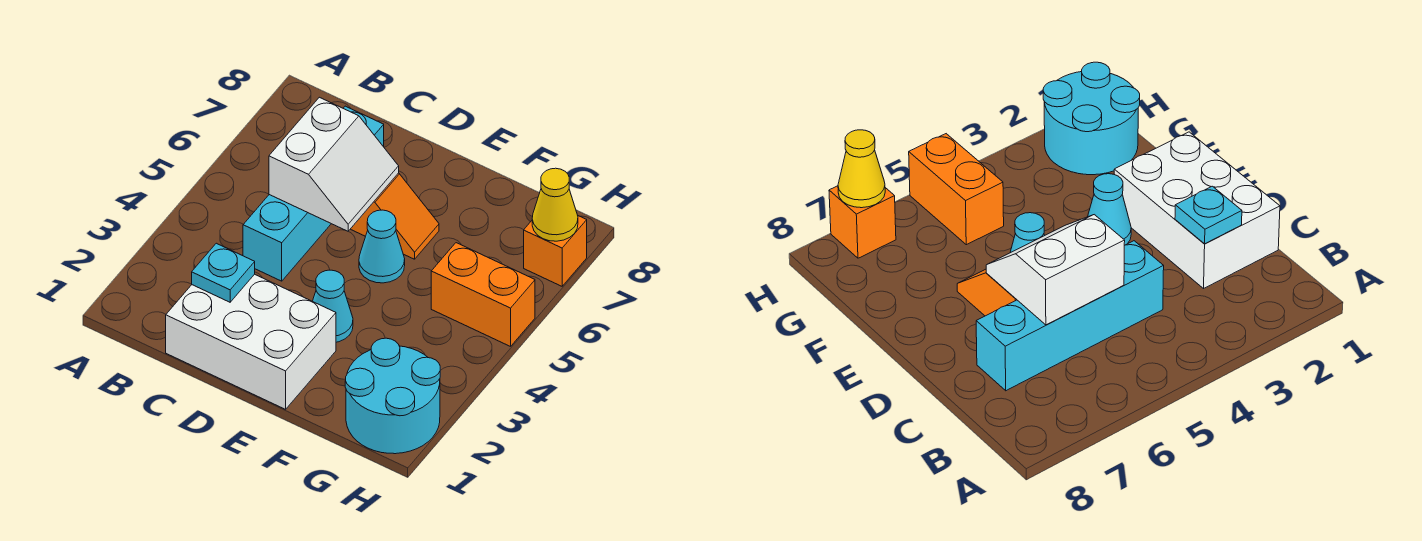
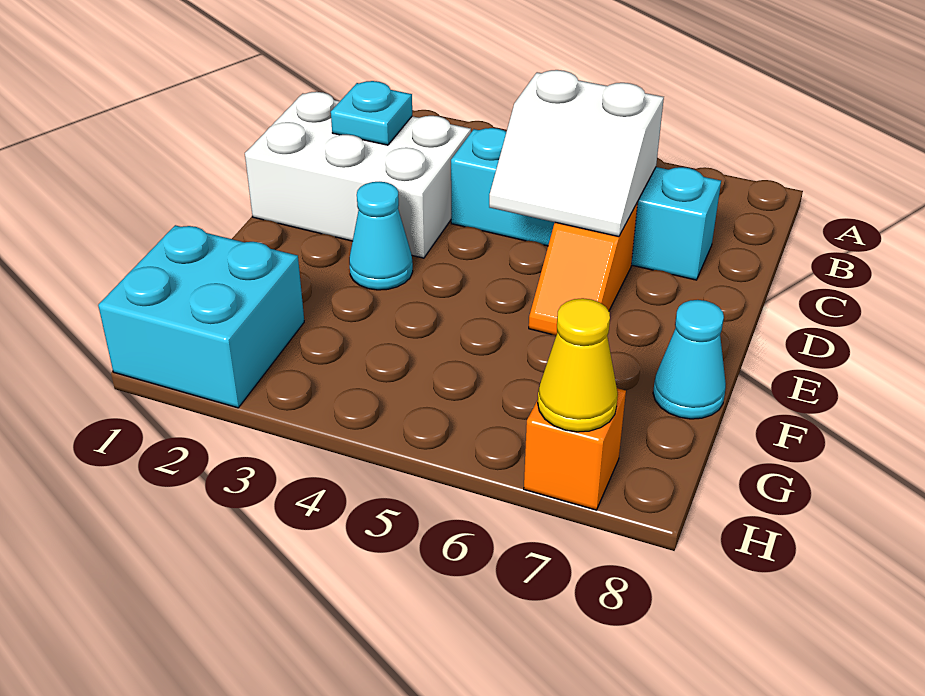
white 2x3 brick [166,274,336,409] -> white 2x3 brick turned to [245,92,471,258]
cyan 1x1 cone [359,210,405,283] -> cyan 1x1 cone moved to [653,300,726,419]
cyan 2x2 round brick [345,338,440,454] -> cyan 2x2 brick [98,225,304,408]
orange 1x2 brick [431,243,535,346] -> none

